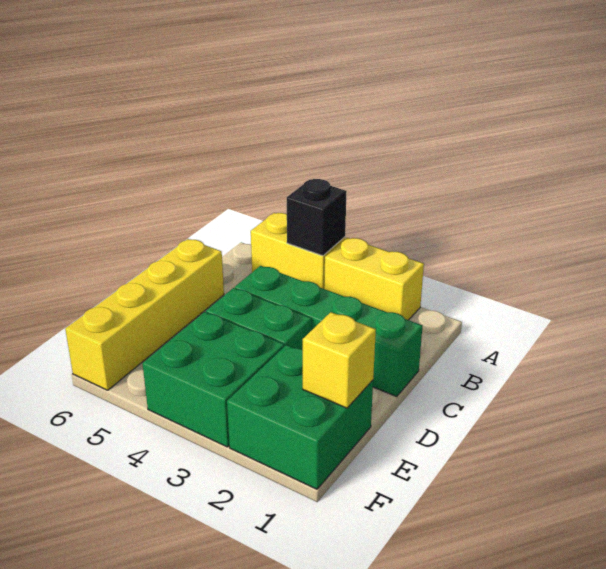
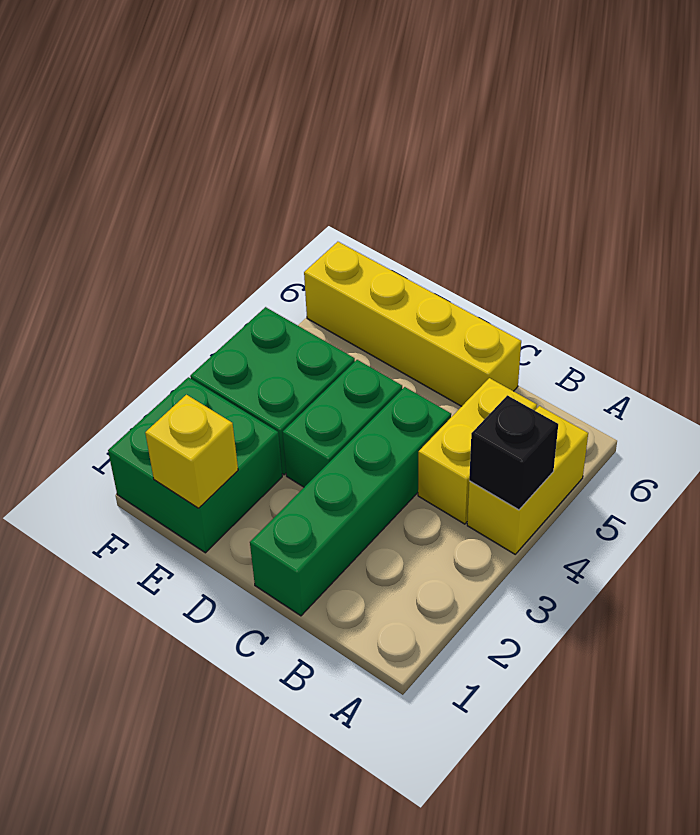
yellow 1x2 brick [324,238,424,320] -> yellow 1x2 brick moved to [418,378,537,524]

